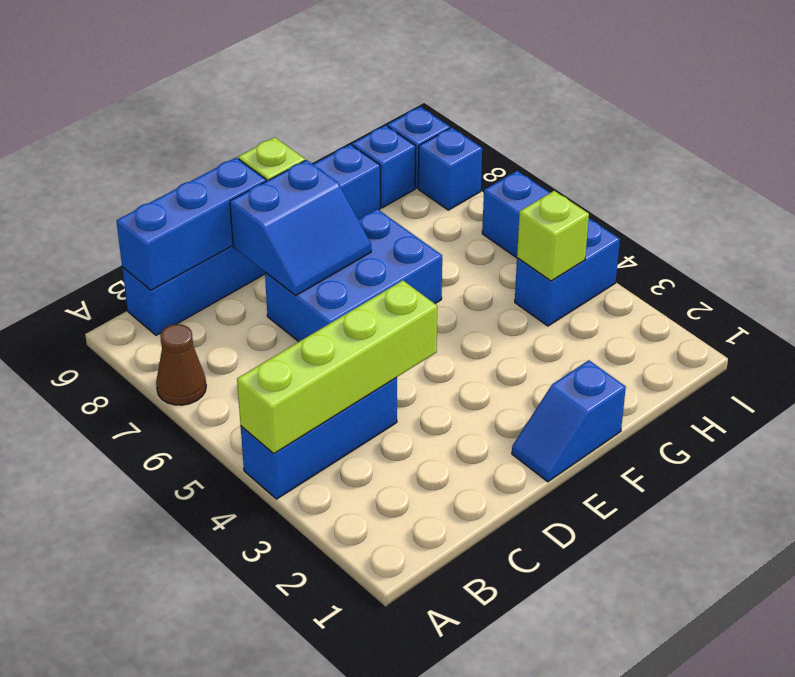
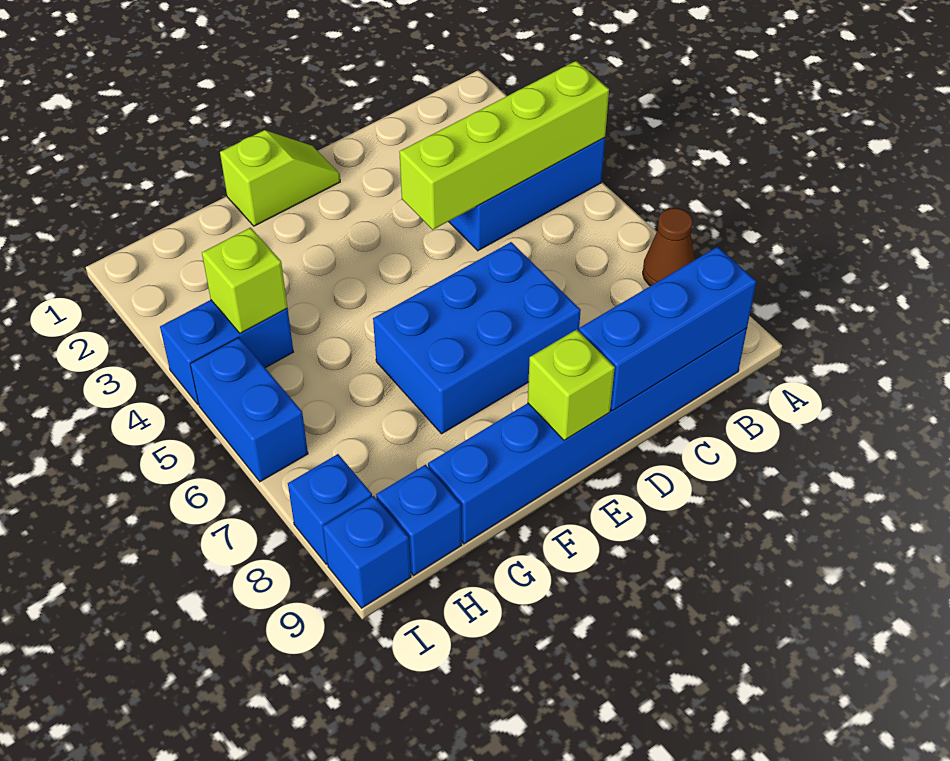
blue 2x2 slope [230,160,371,296] -> none
blue 1x2 slope [512,360,626,482] -> lime 1x2 slope [220,130,340,226]

